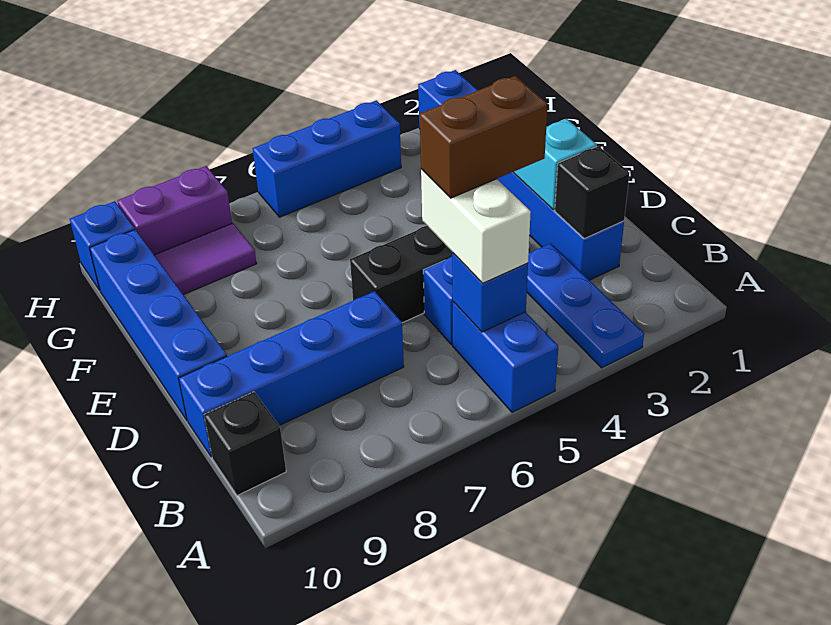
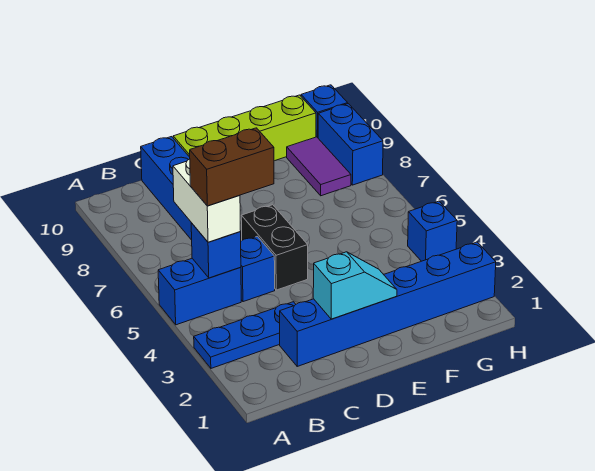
white 1x2 brick [421,169,531,283] -> white 1x2 brick turned to [173,159,240,242]
black 1x1 brick [204,392,286,496] -> none
black 1x1 brick [555,146,629,239] -> none
brown 1x2 brick [420,76,548,198] -> brown 1x2 brick turned to [189,128,274,206]
blue 1x4 brick [90,229,227,421] -> lime 1x4 brick [173,95,316,161]
blue 1x3 brick [253,100,401,217] -> blue 1x1 brick [408,201,457,261]
purple 1x2 brick [117,166,232,255] -> blue 1x2 brick [318,104,383,185]

